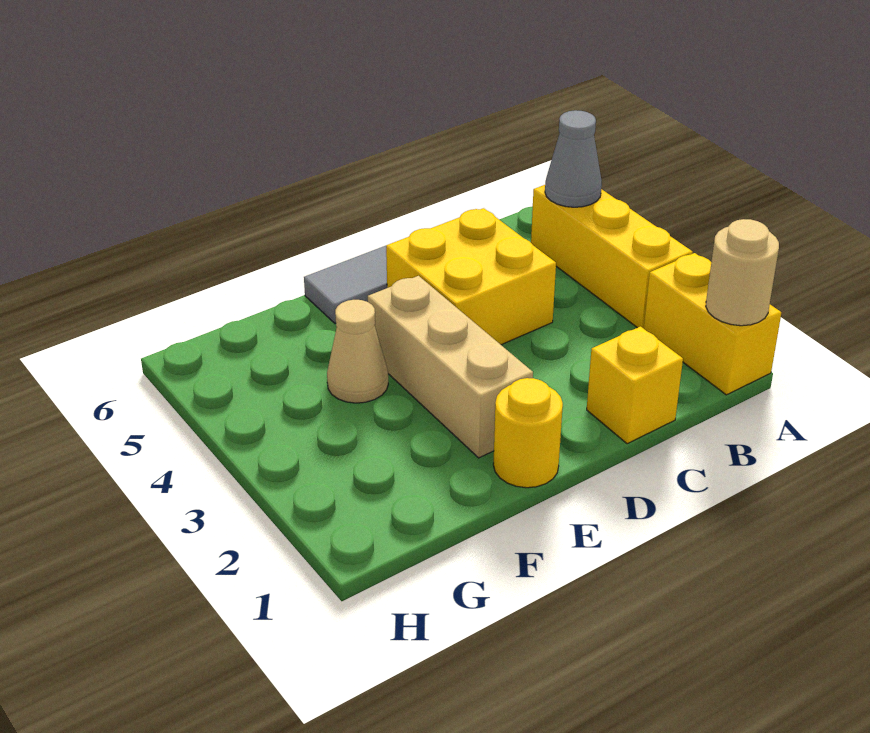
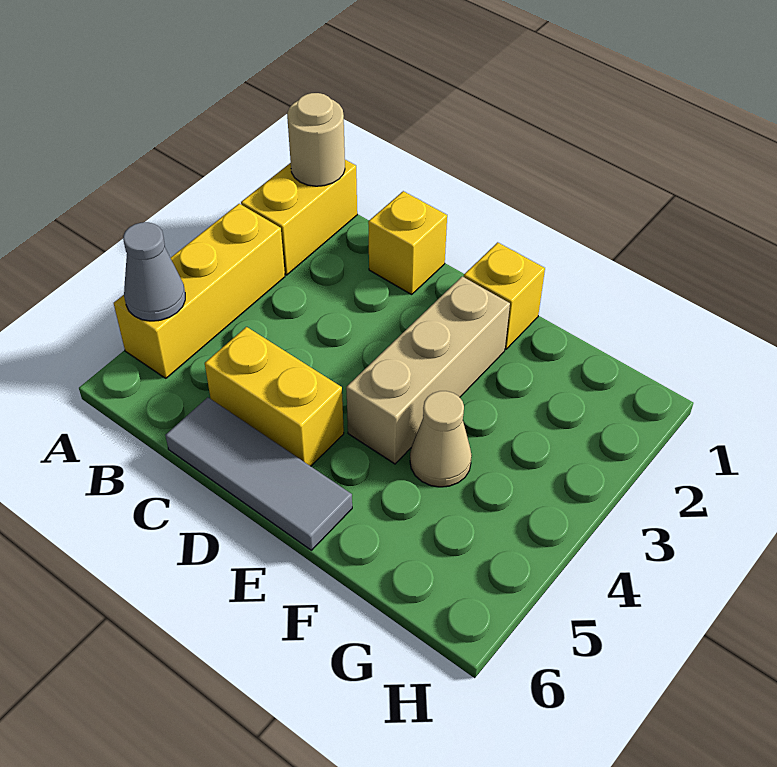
yellow 2x2 brick [386,208,556,345] -> yellow 1x2 brick [205,327,344,466]
yellow 1x1 round brick [493,378,563,488] -> yellow 1x1 brick [464,242,545,349]

